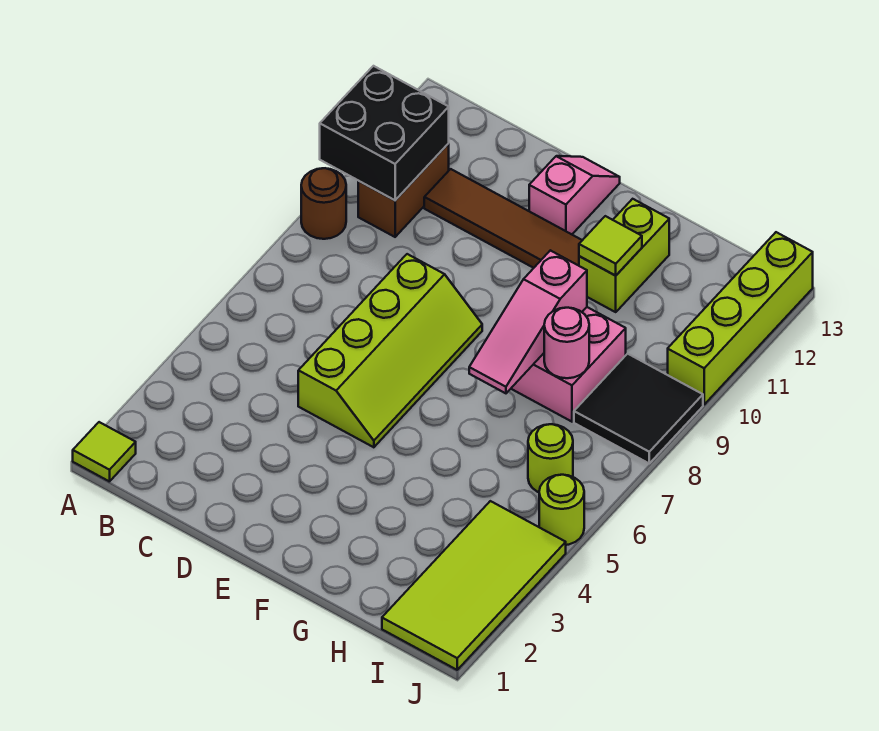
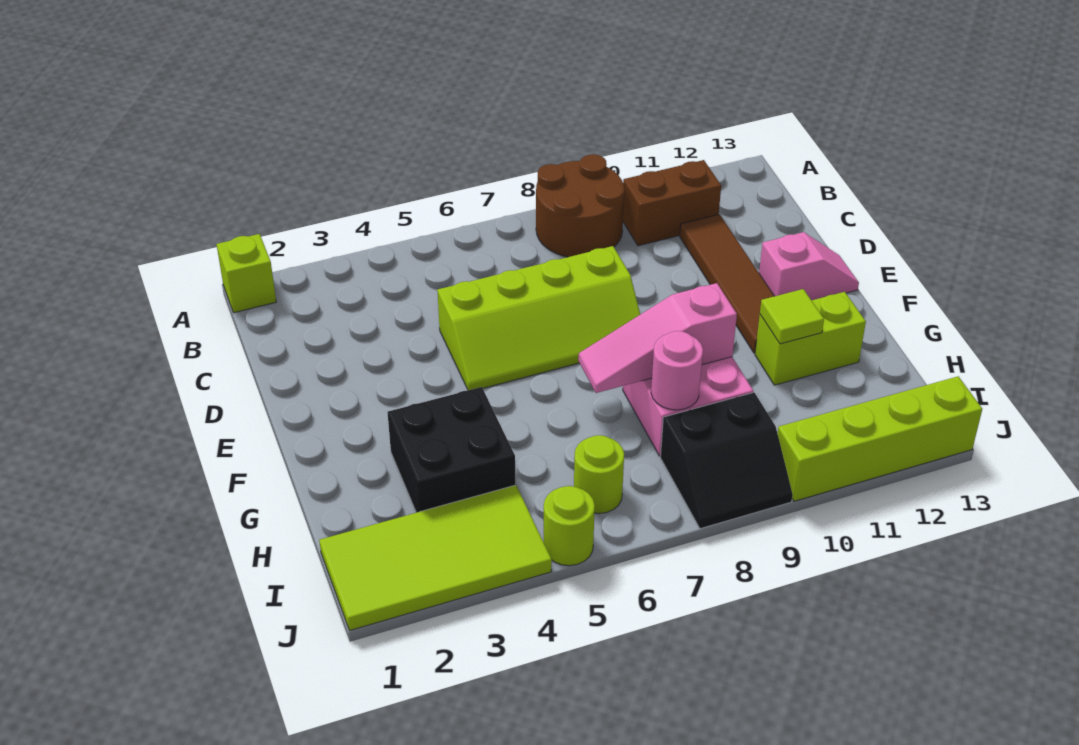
lime 1x1 tile [73,422,136,482] -> lime 1x1 brick [216,234,276,313]
brown 1x1 round brick [301,168,346,239] -> brown 2x2 round brick [536,154,624,257]
black 2x2 brick [320,66,449,200] -> black 2x2 brick moved to [388,387,516,513]
black 2x2 tile [574,354,703,463] -> black 2x2 slope [660,392,793,529]

